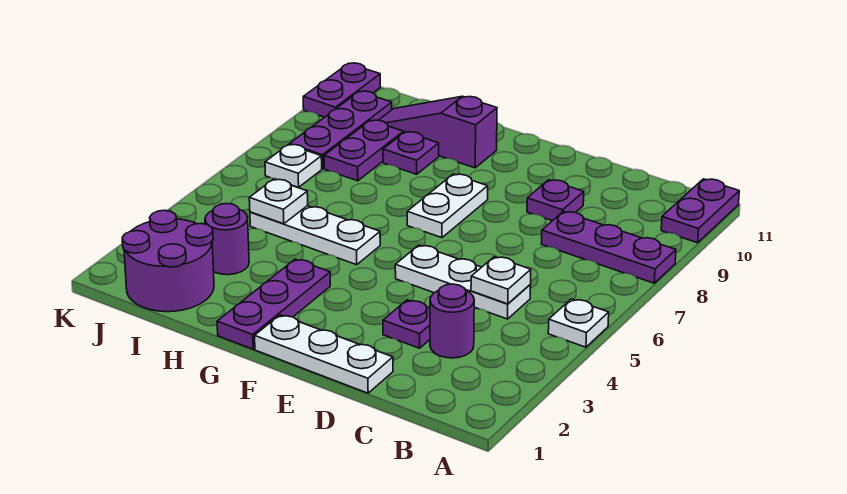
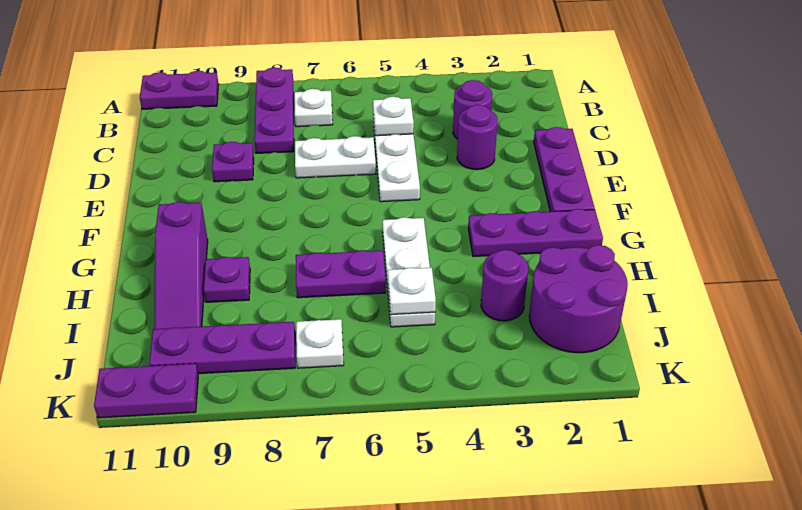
white 1x1 plate [548,299,609,347] -> white 1x1 plate moved to [294,89,333,127]
white 1x3 plate [255,315,393,393] -> purple 1x3 plate [534,127,595,212]
purple 1x1 plate [383,300,430,348] -> purple 1x1 round brick [457,105,498,170]
white 1x2 plate [407,174,488,238] -> white 1x2 plate moved to [295,136,376,178]
purple 1x2 plate [324,120,404,181] -> purple 1x2 plate moved to [296,250,386,298]

